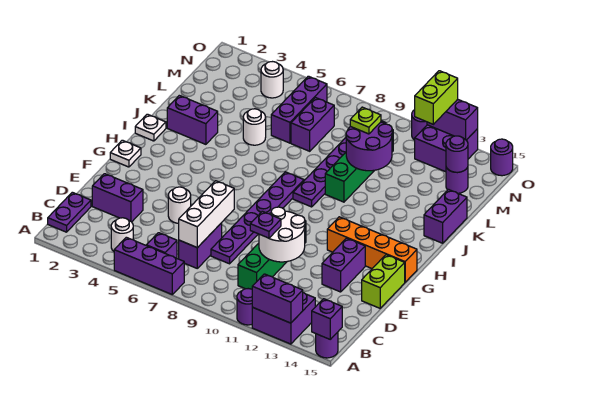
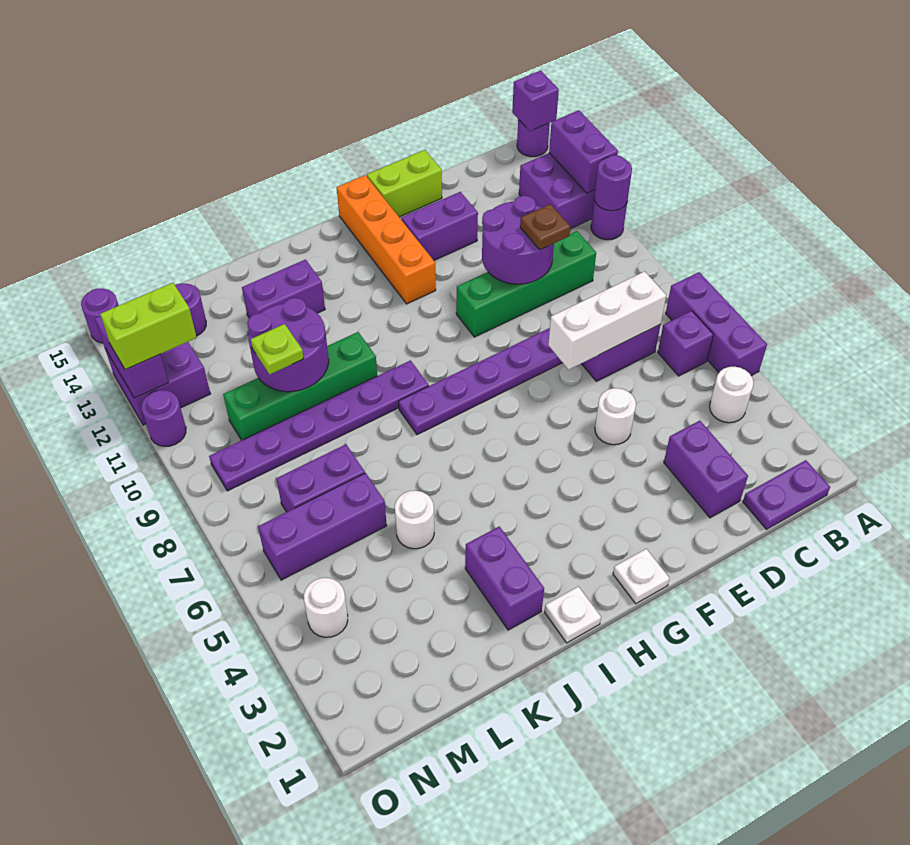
white 2x2 round brick [259,207,305,262] -> purple 2x2 round brick [482,196,554,284]
purple 1x1 plate [250,211,281,238] -> brown 1x1 plate [520,204,570,250]
purple 1x2 brick [424,190,467,243] -> purple 1x2 brick moved to [242,260,325,318]
purple 1x1 round brick [446,136,468,172] -> purple 1x1 round brick moved to [594,155,632,211]

